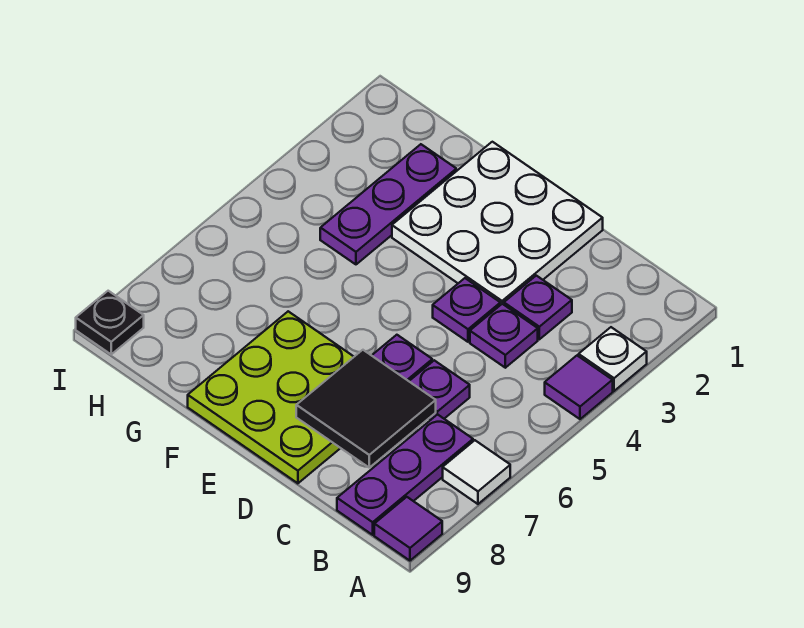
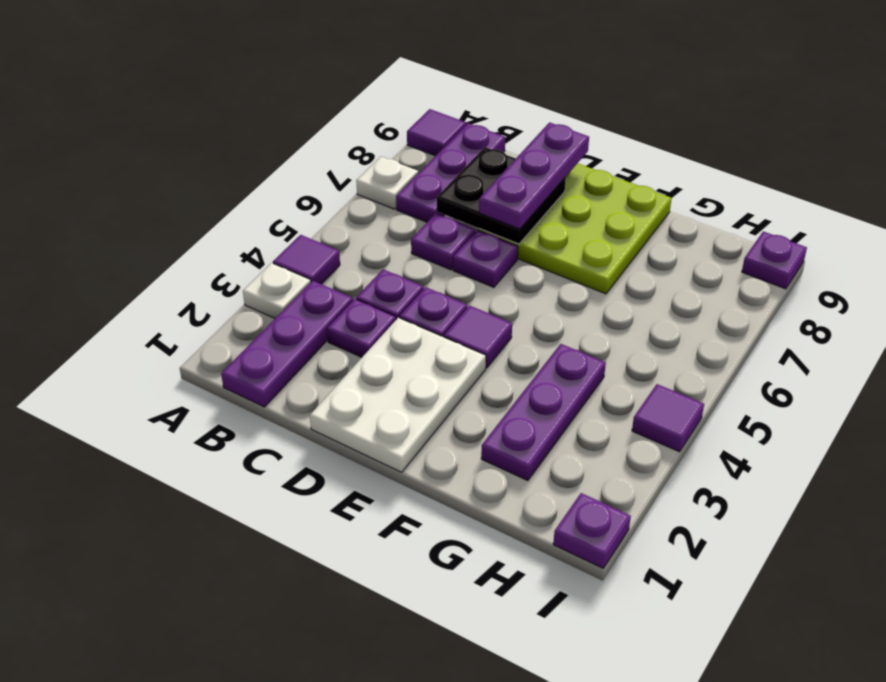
white 1x1 tile [443,440,510,504] -> white 1x1 plate [356,157,418,209]
none -> purple 1x3 plate [221,281,353,407]
black 2x2 tile [296,350,436,467] -> black 2x2 plate [437,147,566,244]
white 3x3 plate [392,142,603,305] -> white 2x3 plate [310,318,486,472]
none -> purple 1x3 plate [479,122,589,229]
none -> purple 1x1 tile [444,306,512,368]
none -> purple 1x1 plate [553,493,631,569]
none -> purple 1x1 tile [632,384,704,452]
black 1x1 plate [76,291,144,354] -> purple 1x1 plate [742,231,807,289]

